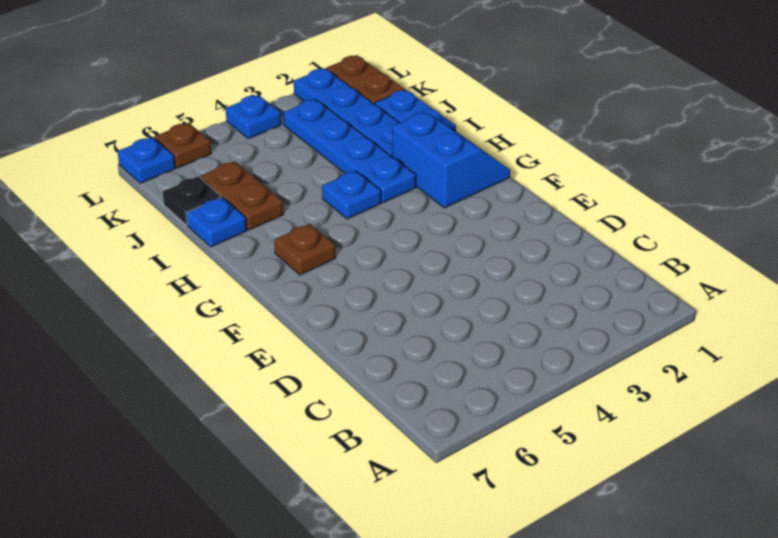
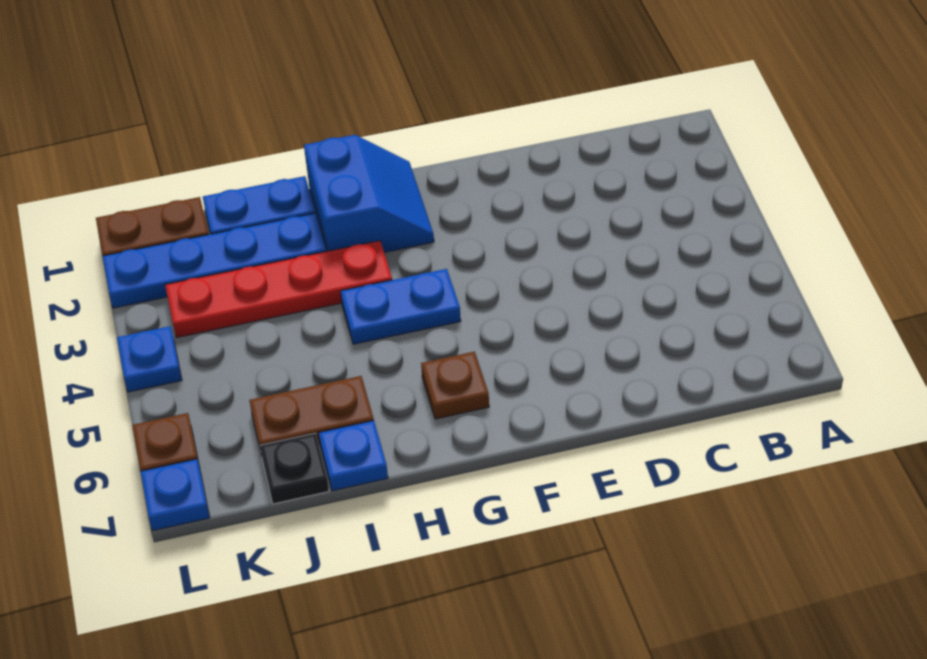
blue 2x2 slope [392,112,510,208] -> blue 2x2 slope turned to [304,135,434,252]
blue 1x4 plate [283,99,416,203] -> red 1x4 plate [165,241,392,338]
blue 1x1 plate [322,171,381,219] -> blue 1x2 plate [341,269,461,344]

